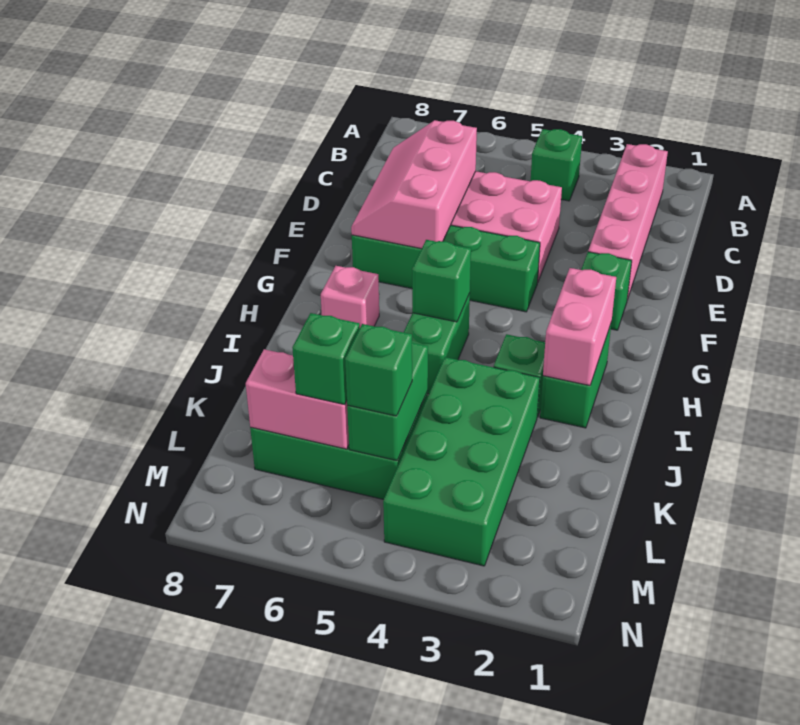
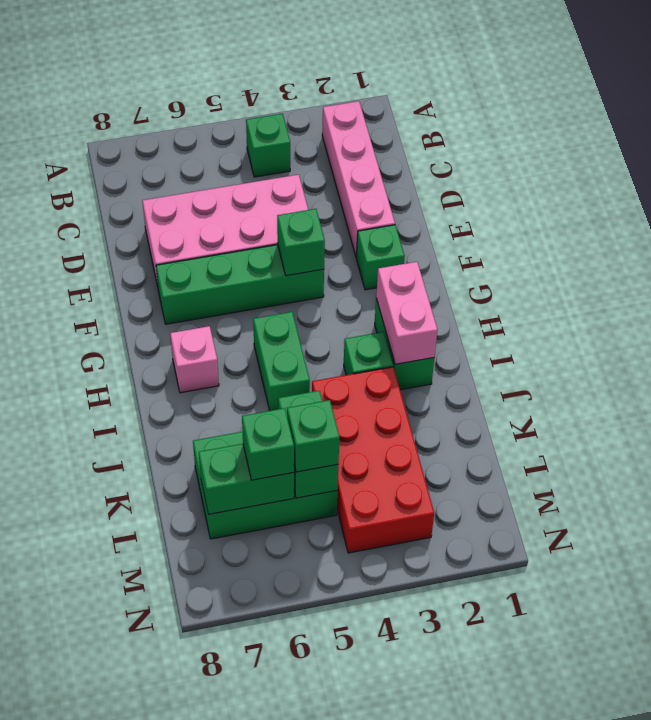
pink 2x3 slope [351,120,477,249] -> none
green 1x1 brick [412,240,471,322] -> green 1x1 brick moved to [277,209,325,276]
green 2x4 brick [383,357,540,566] -> red 2x4 brick [312,367,434,553]
pink 1x2 brick [246,349,349,449] -> green 1x2 brick [199,444,294,514]

